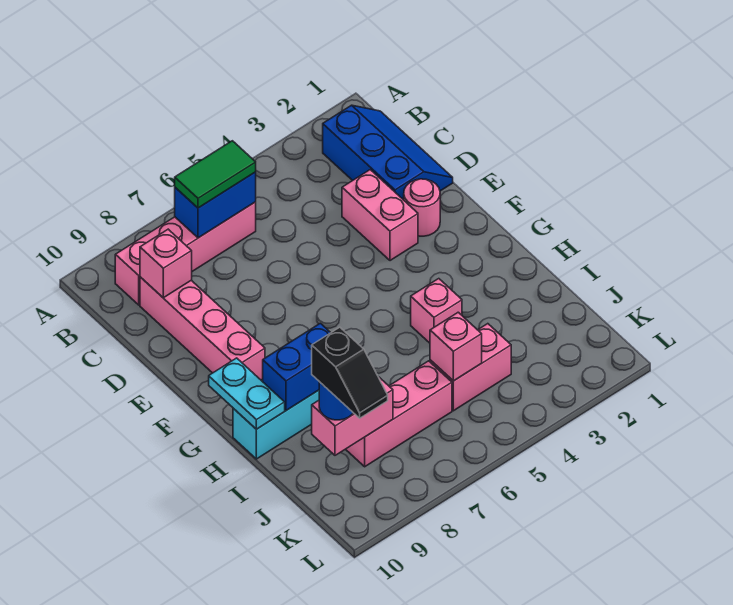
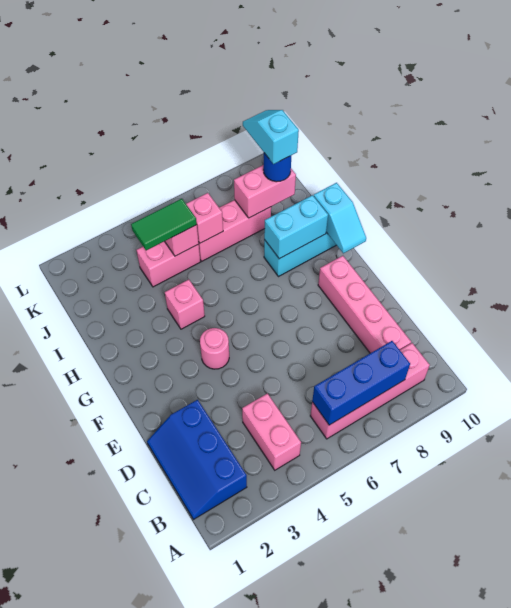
blue 1x2 brick [175,172,256,238] -> blue 1x3 brick [312,341,410,425]
green 1x2 tile [175,141,256,208] -> green 1x2 tile moved to [131,199,197,250]
pink 1x1 brick [140,229,192,298] -> pink 1x1 brick moved to [186,193,223,243]
pink 1x2 brick [342,170,418,261] -> pink 1x2 brick moved to [242,393,301,470]
pink 1x1 round brick [404,179,440,236] -> pink 1x1 round brick moved to [200,328,229,369]
cyan 1x2 plate [209,358,285,429] -> cyan 1x2 slope [314,183,366,253]
blue 1x2 brick [263,323,331,410] -> cyan 1x2 brick [264,195,328,259]
black 1x2 slope [312,327,388,418] -> cyan 1x2 slope [243,110,299,164]

